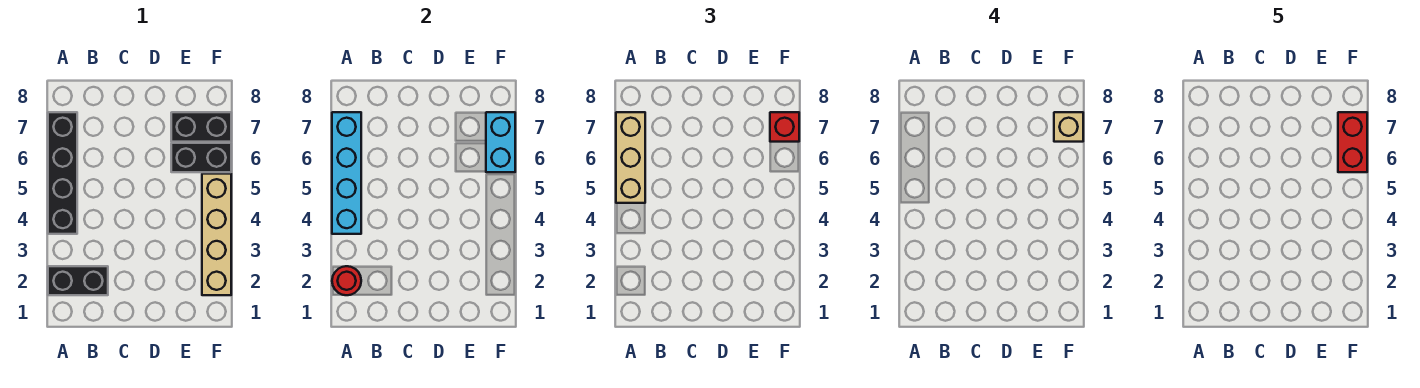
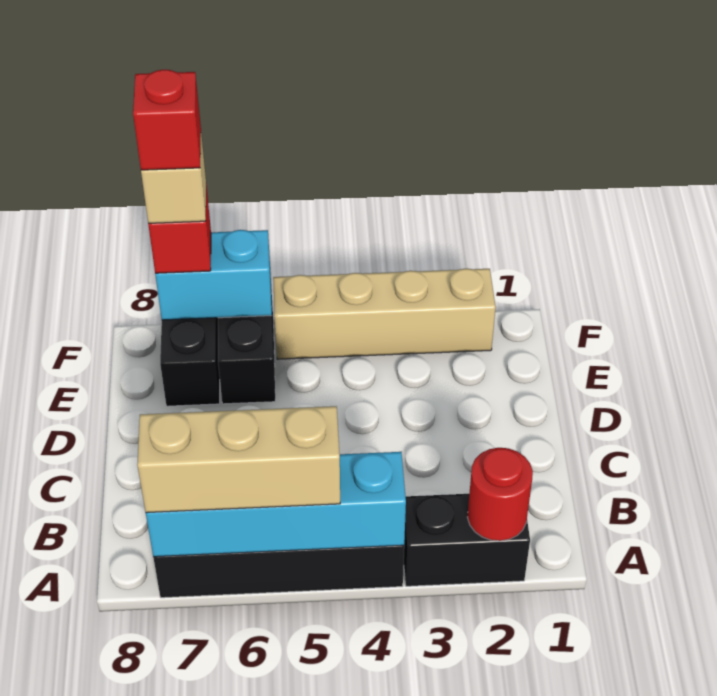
black 1x2 brick [48,266,108,295] -> black 1x2 brick turned to [404,494,530,586]
red 1x2 brick [1338,112,1367,172] -> red 1x1 brick [133,70,201,170]

